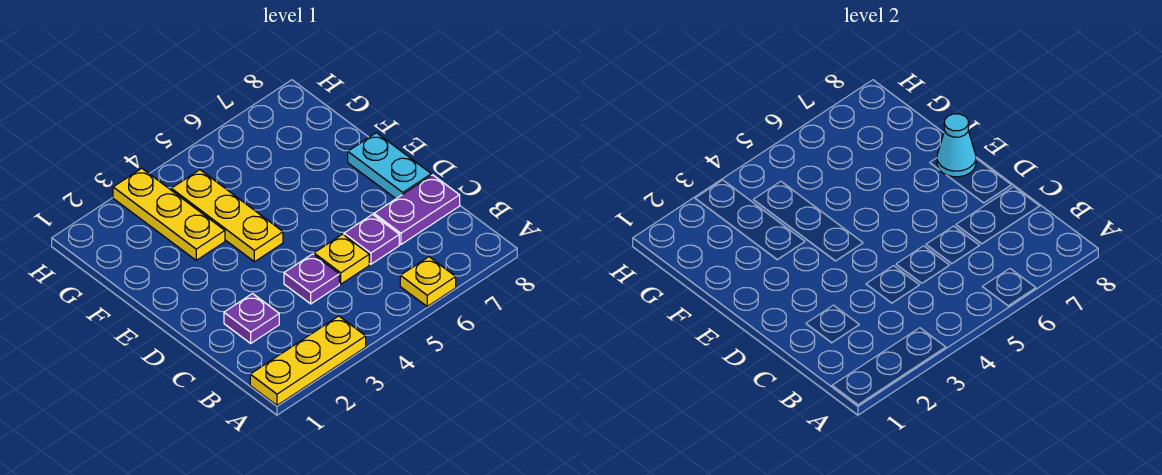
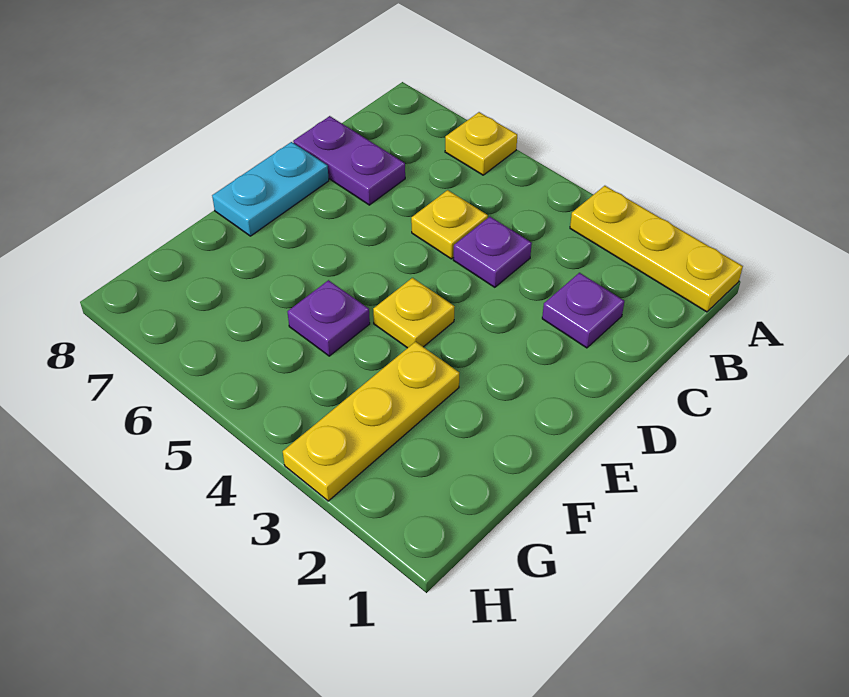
purple 1x1 plate [344,214,399,264] -> purple 1x1 plate moved to [288,280,370,356]
yellow 1x3 plate [171,170,283,262] -> yellow 1x1 plate [373,278,455,348]
cyan 1x1 cone [937,114,976,177] -> none

